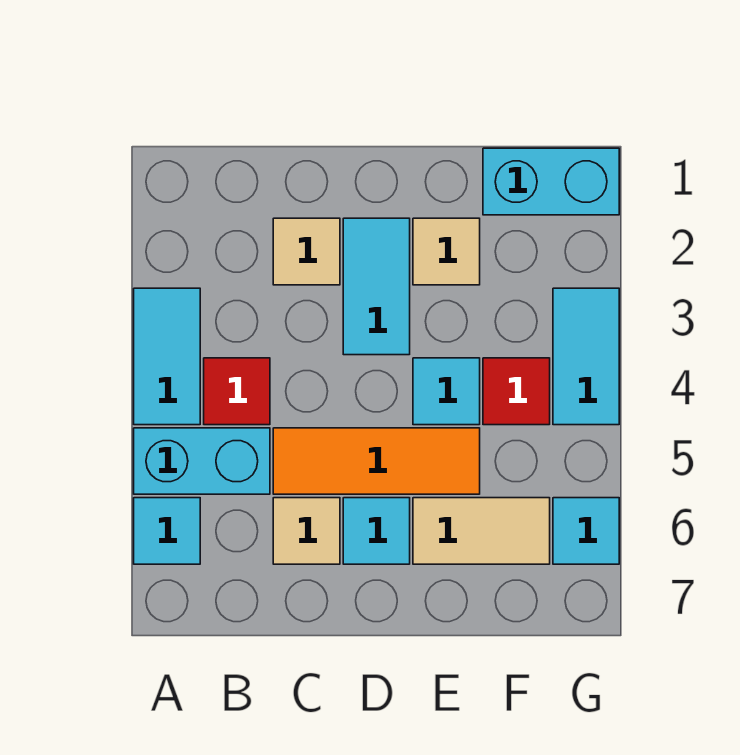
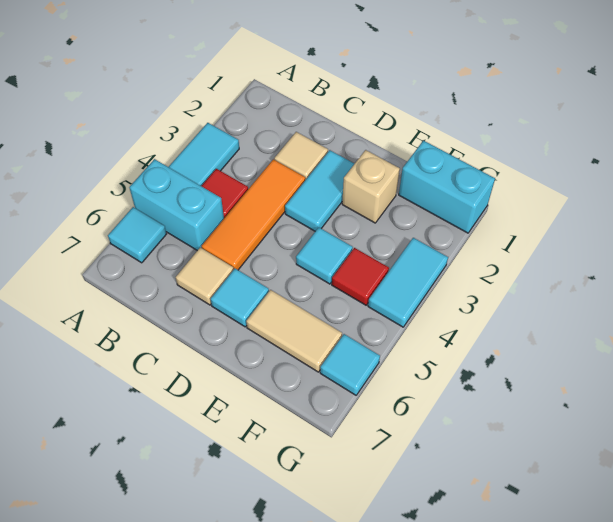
orange 1x3 tile [273,428,480,494] -> orange 1x3 tile turned to [202,159,305,270]
tan 1x1 tile [413,218,480,285] -> tan 1x1 brick [342,150,400,223]

